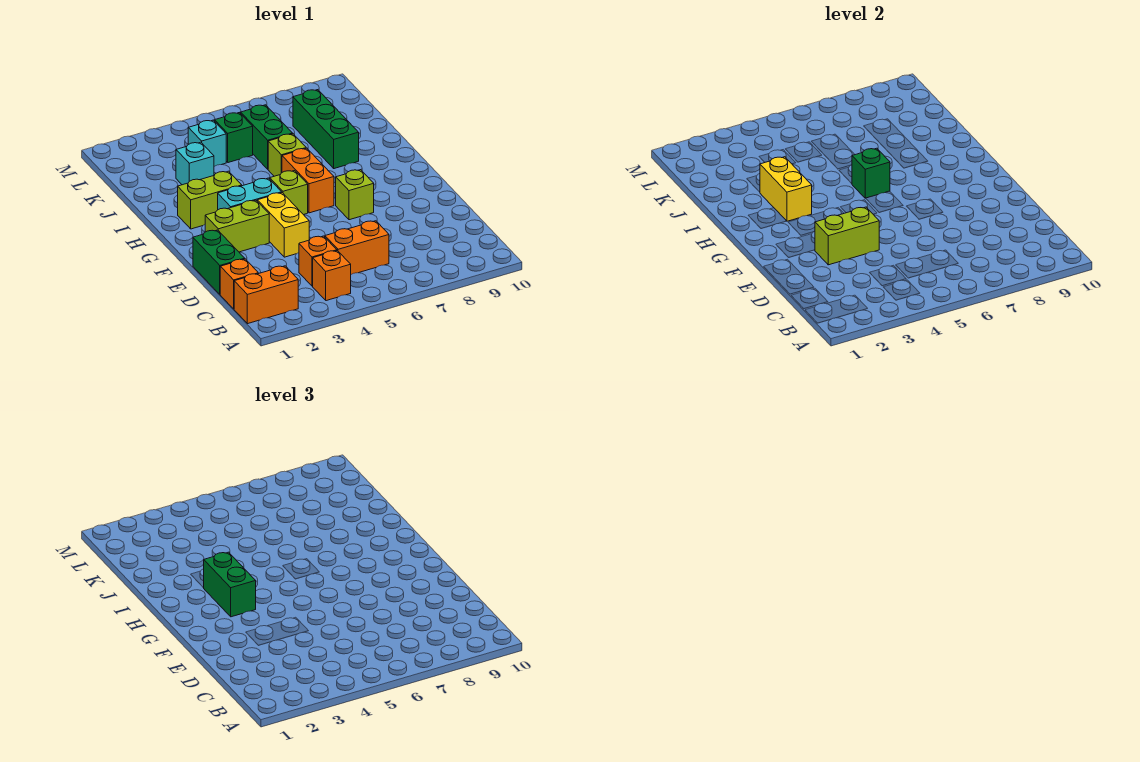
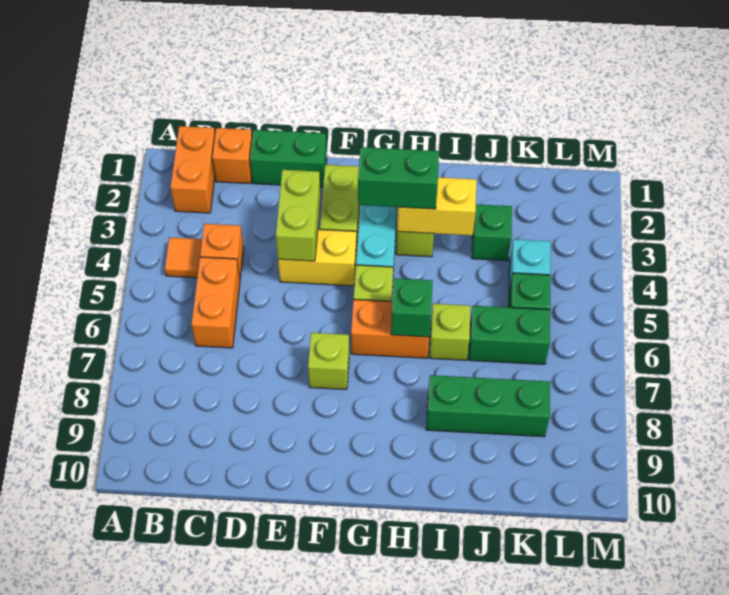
orange 1x1 brick [313,251,351,301] -> orange 1x1 tile [165,237,202,278]
cyan 1x1 brick [176,142,214,185] -> green 1x1 brick [472,204,512,261]

